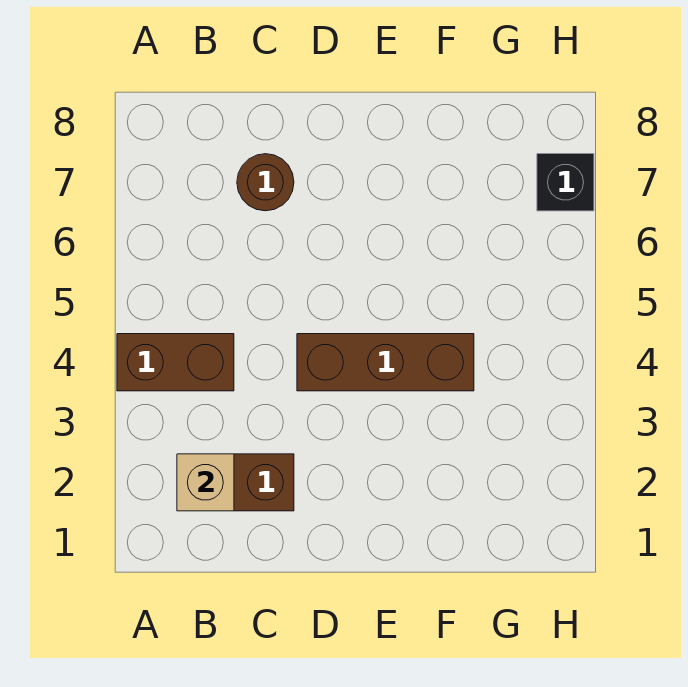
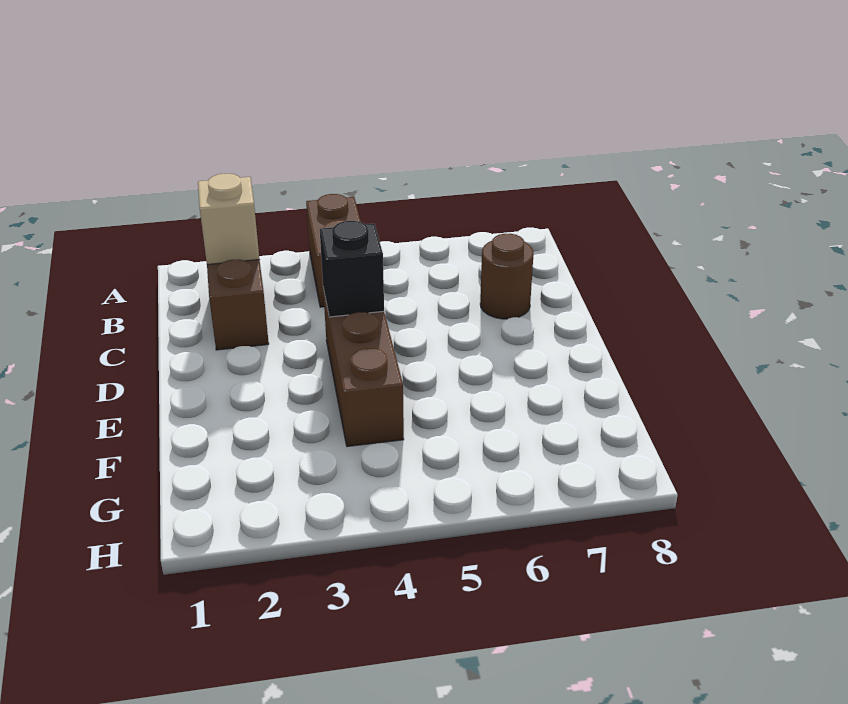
black 1x1 brick [537,154,594,211] -> black 1x1 brick moved to [320,221,384,317]

